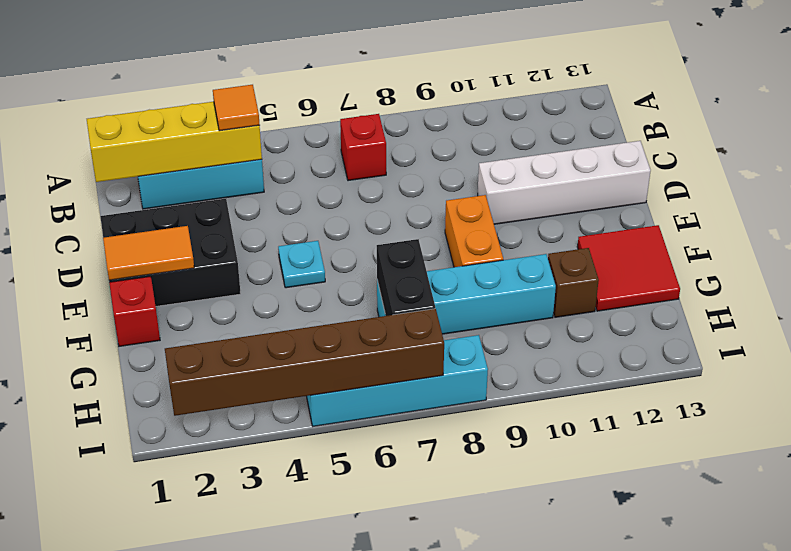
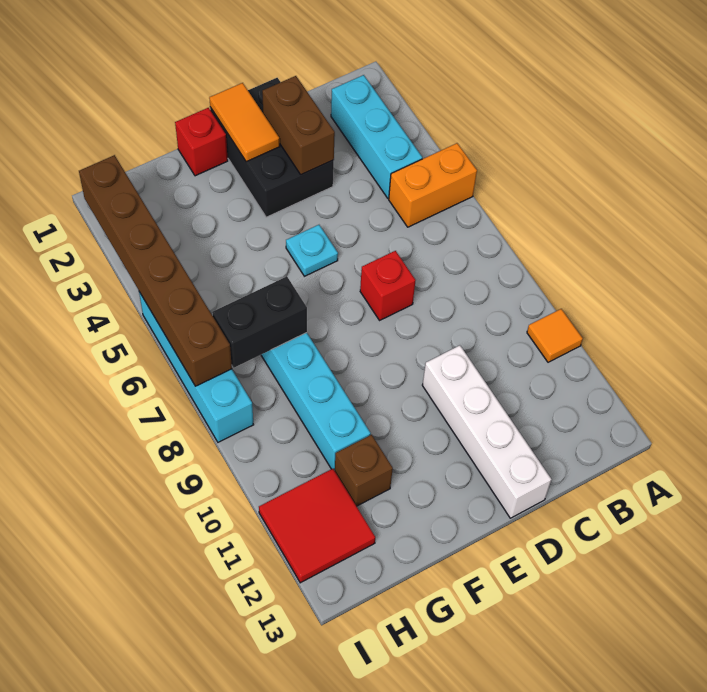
yellow 1x4 brick [87,102,262,182] -> none
orange 1x1 tile [213,85,260,131] -> orange 1x1 tile moved to [527,309,583,362]
red 1x1 brick [340,114,386,181] -> red 1x1 brick moved to [360,251,416,320]
none -> brown 1x2 brick [262,76,335,175]
orange 1x2 brick [445,195,503,267] -> orange 1x2 brick moved to [389,143,477,227]
red 2x2 tile [577,225,680,311] -> red 2x2 tile moved to [259,469,375,583]

